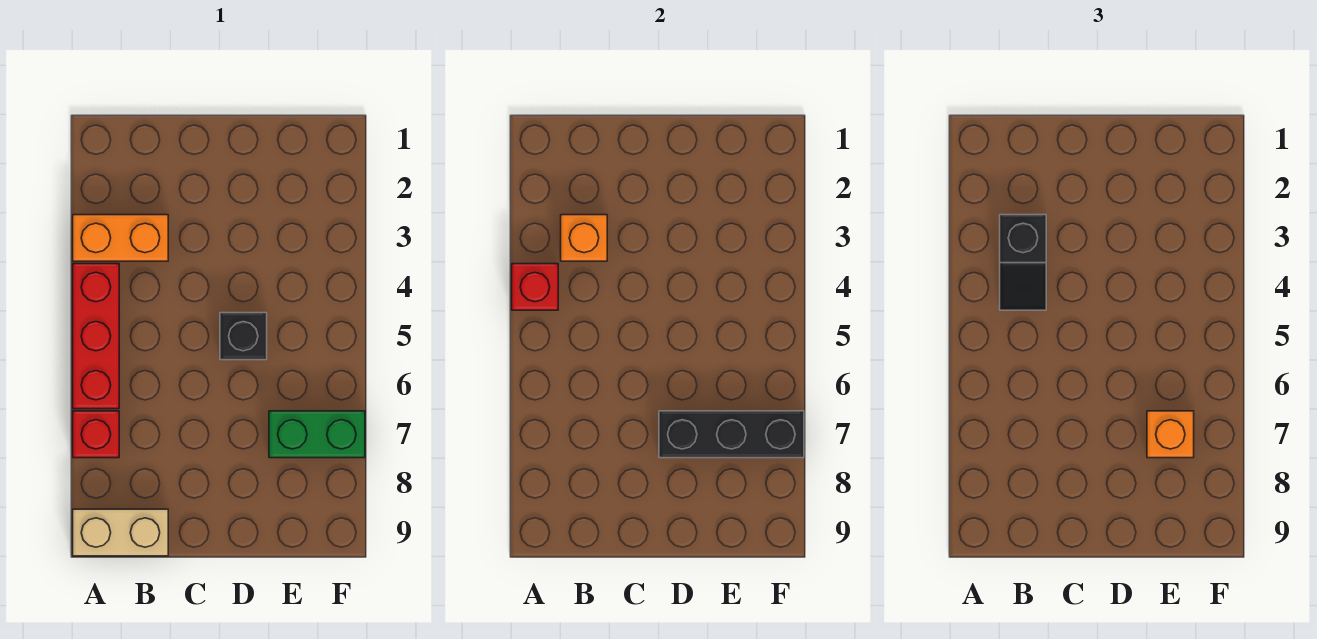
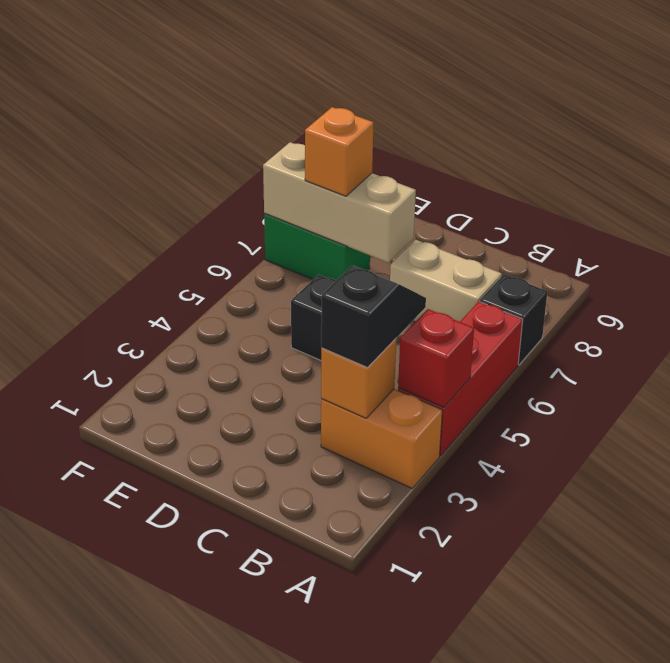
red 1x1 brick [73,411,119,458] -> black 1x1 brick [480,274,547,365]
tan 1x2 brick [73,509,168,556] -> tan 1x2 brick moved to [390,240,502,322]
black 1x3 brick [659,411,804,458] -> tan 1x3 brick [263,142,416,263]

